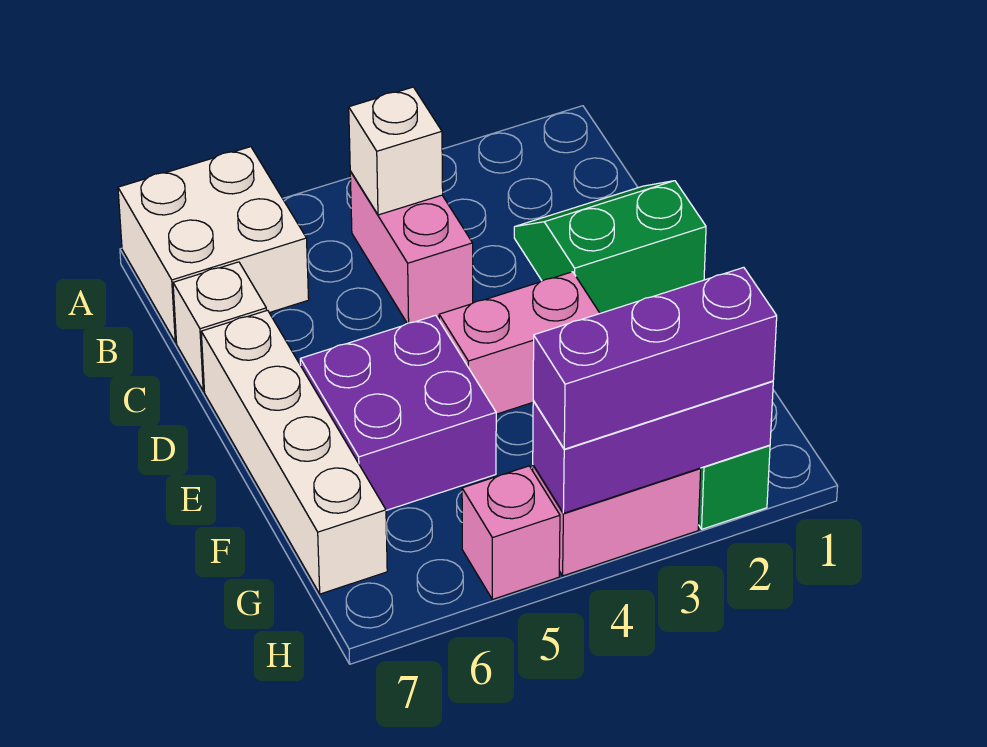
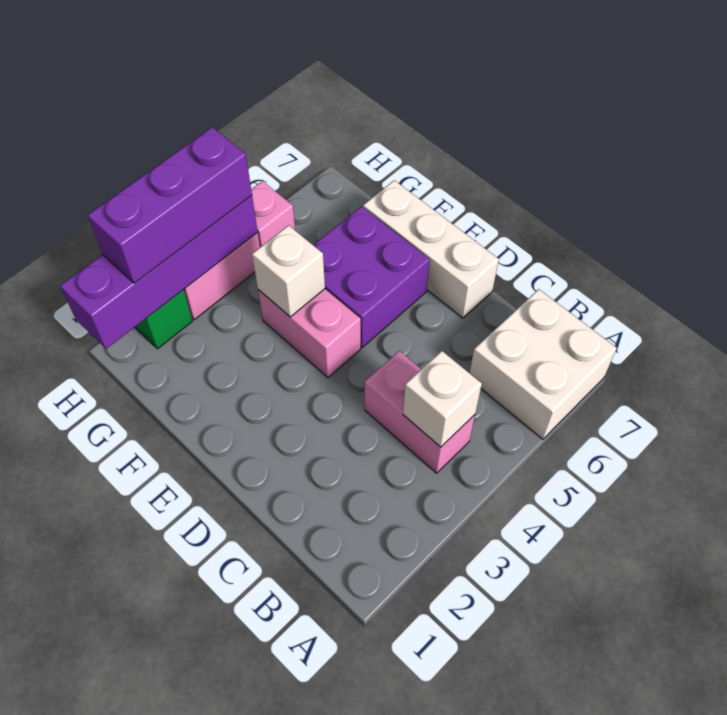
green 2x2 slope [514,181,706,313] -> none
white 1x1 brick [173,262,266,391] -> white 1x1 brick moved to [252,225,325,317]
white 1x4 brick [201,310,387,594] -> white 1x3 brick [363,180,499,318]
pink 1x2 brick [439,272,600,414] -> pink 1x2 brick turned to [258,289,361,378]
purple 1x3 brick [533,381,773,513] -> purple 1x4 brick [60,195,258,349]

